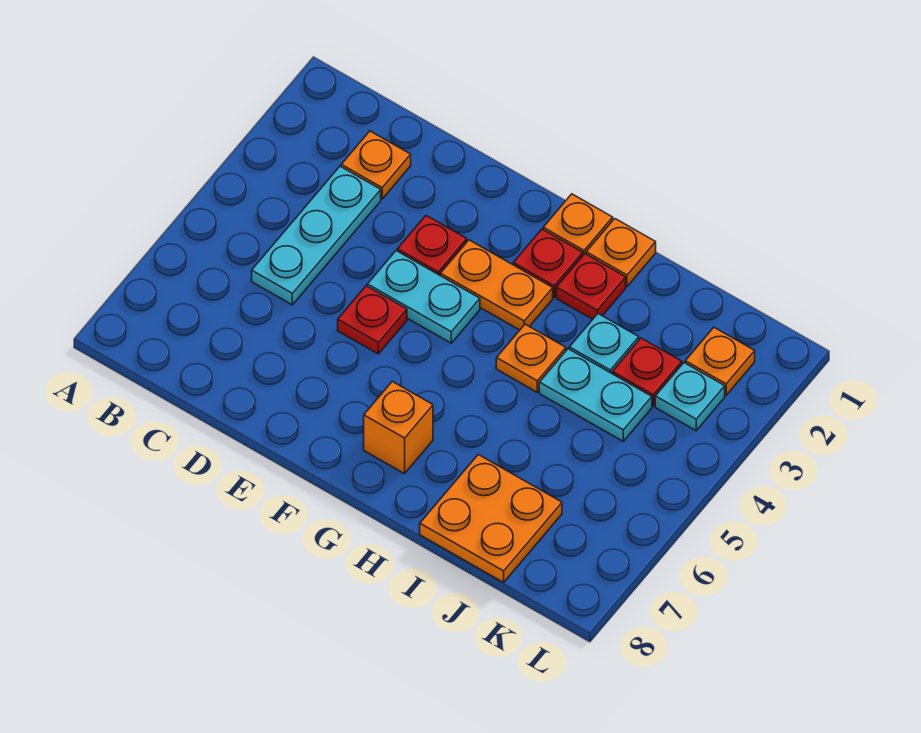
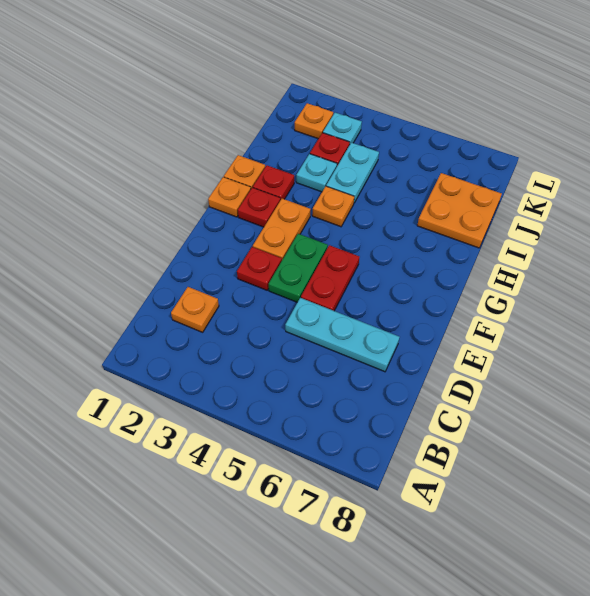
cyan 1x3 plate [252,166,381,305] -> cyan 1x3 plate moved to [285,298,399,372]
cyan 1x2 plate [367,251,480,343] -> green 1x2 plate [269,234,328,302]
red 1x1 plate [338,286,407,354] -> red 1x2 plate [301,245,359,311]
orange 1x1 brick [364,381,433,474] -> none

